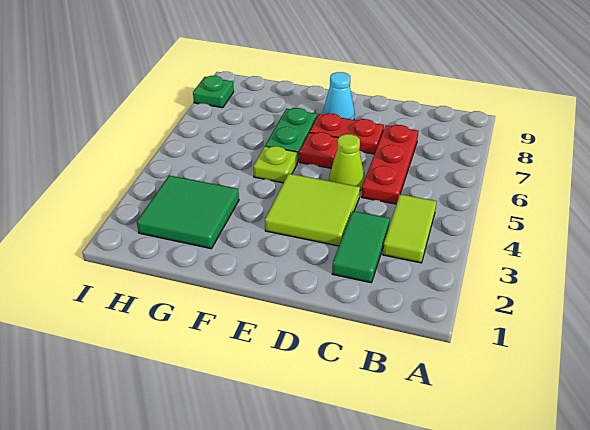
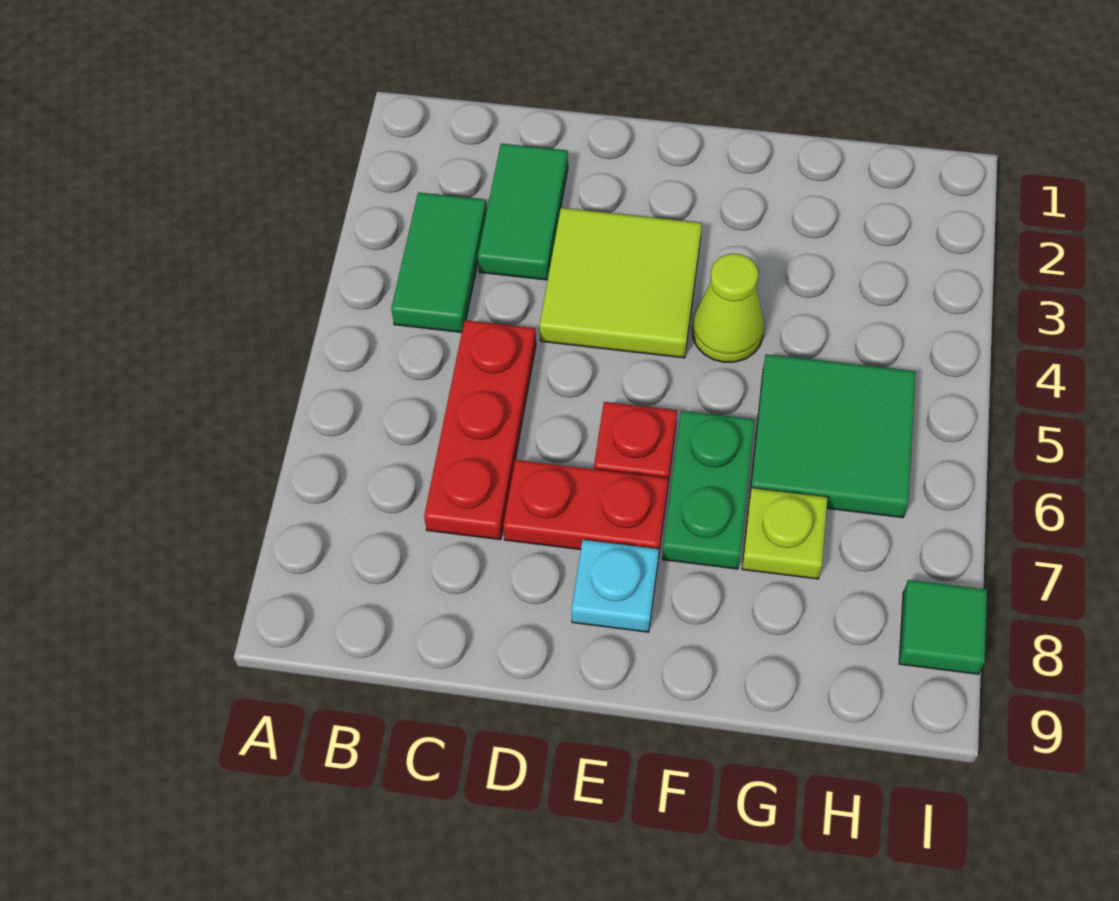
lime 1x2 tile [383,194,437,263] -> green 1x2 tile [391,192,487,332]
lime 1x1 cone [329,134,365,190] -> lime 1x1 cone moved to [692,253,764,362]
cyan 1x1 cone [323,72,355,120] -> cyan 1x1 plate [572,540,659,632]
lime 1x1 plate [253,146,298,183] -> lime 1x1 plate moved to [742,488,827,579]
green 2x2 tile [137,175,239,249] -> green 2x2 tile moved to [750,354,916,518]
green 1x1 plate [193,76,234,108] -> green 1x1 tile [899,580,987,674]

